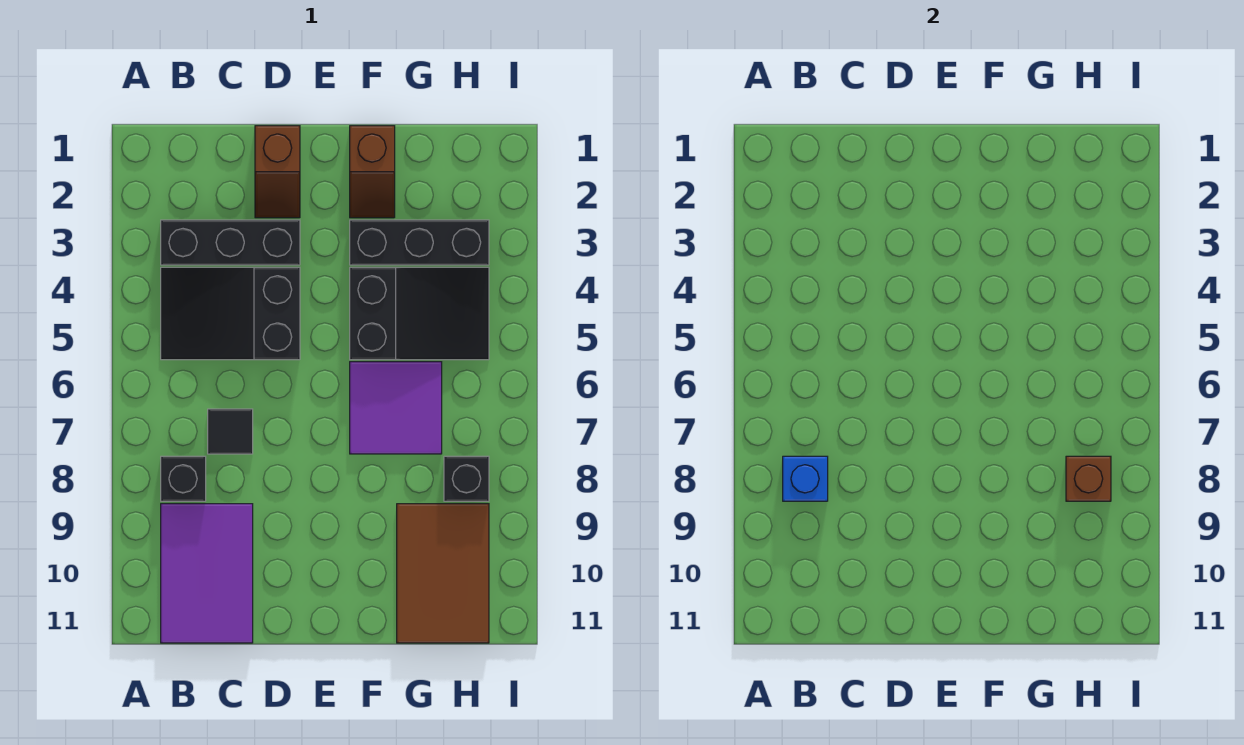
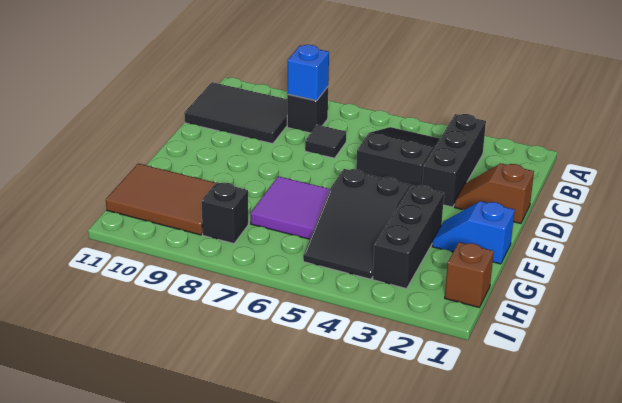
purple 2x3 tile [161,504,253,643] -> black 2x3 tile [184,82,287,144]
brown 1x2 slope [350,126,395,218] -> blue 1x2 slope [432,201,515,264]
brown 1x1 brick [1066,456,1111,501] -> brown 1x1 brick moved to [445,242,494,307]

